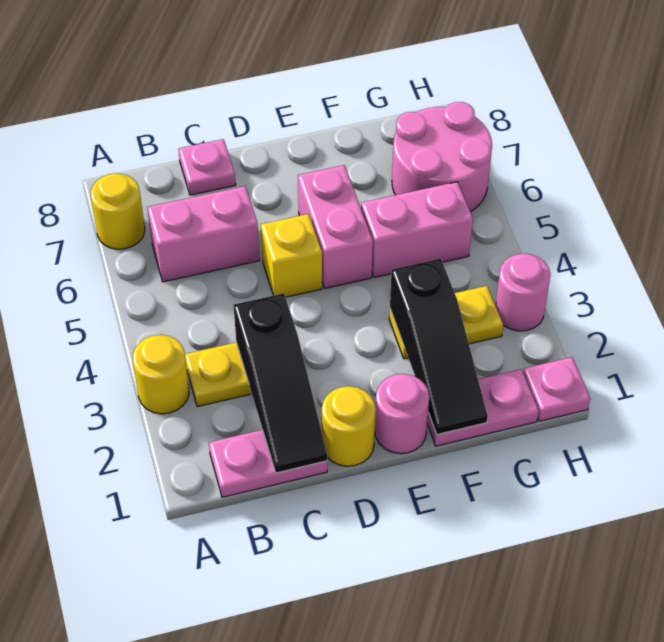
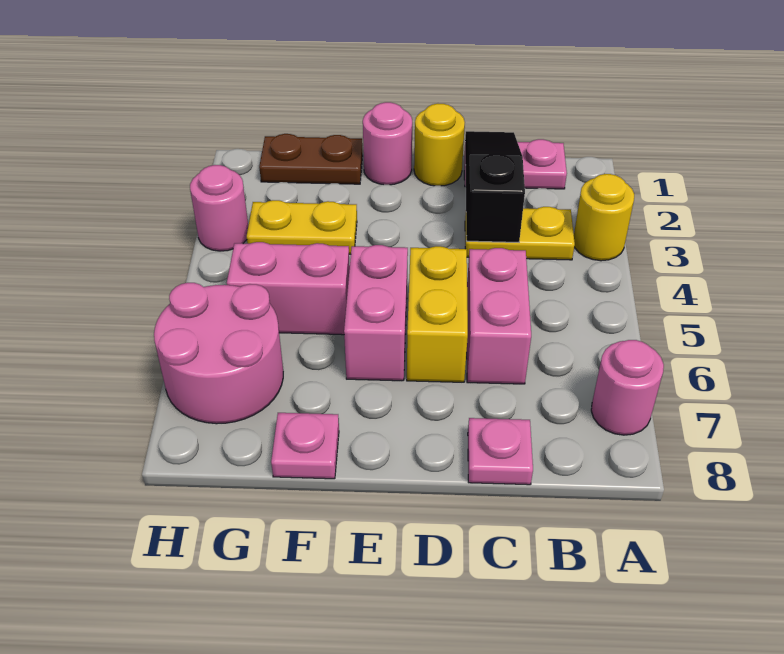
yellow 1x1 round brick [91,173,145,249] -> pink 1x1 round brick [591,340,664,435]
pink 1x2 brick [147,186,260,282] -> pink 1x2 brick turned to [467,248,531,384]
yellow 1x1 brick [261,214,322,297] -> yellow 1x2 brick [407,246,468,382]
pink 1x2 plate [427,369,539,446] -> brown 1x2 plate [259,134,363,184]
black 1x3 slope [390,259,488,435] -> none
pink 1x1 plate [523,357,590,421] -> pink 1x1 plate moved to [271,413,339,479]

